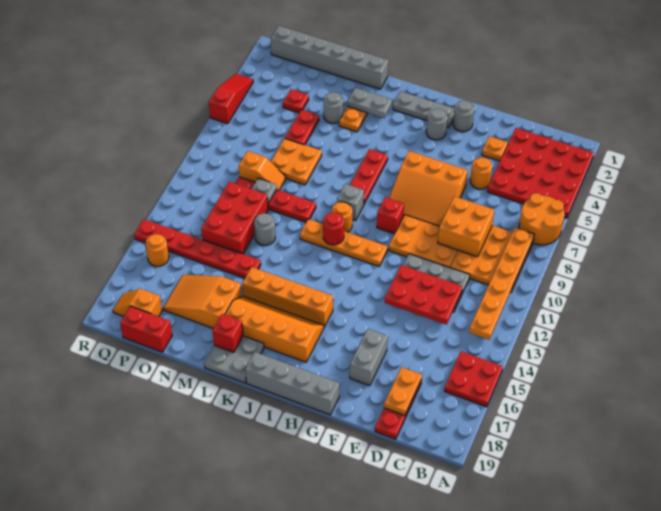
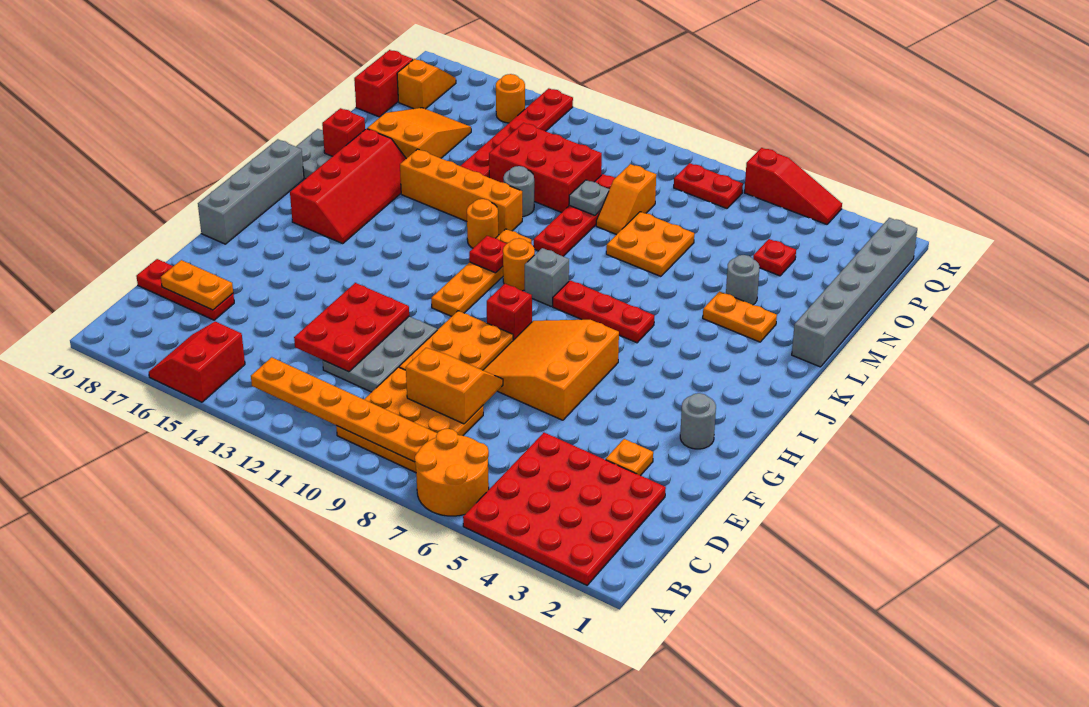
red 2x2 plate [444,352,503,407] -> red 2x2 slope [149,322,245,402]
orange 2x2 brick [438,196,494,257] -> orange 2x2 slope [406,348,503,424]
orange 1x1 round brick [470,158,492,189] -> orange 1x1 round brick moved to [467,199,498,248]
grey 1x2 brick [350,329,388,386] -> none
grey 1x3 plate [393,91,454,128] -> none
grey 1x1 round brick [426,109,447,140] -> none
orange 1x4 brick [242,267,333,327] -> orange 1x4 brick turned to [400,149,522,235]
orange 2x4 slope [225,296,324,362] -> red 2x4 slope [290,129,406,244]
red 1x1 round brick [323,213,344,245] -> red 1x1 plate [469,236,506,273]
grey 1x2 plate [347,88,392,118] -> none
red 1x2 plate [285,109,319,145] -> red 1x2 plate moved to [674,163,743,208]

